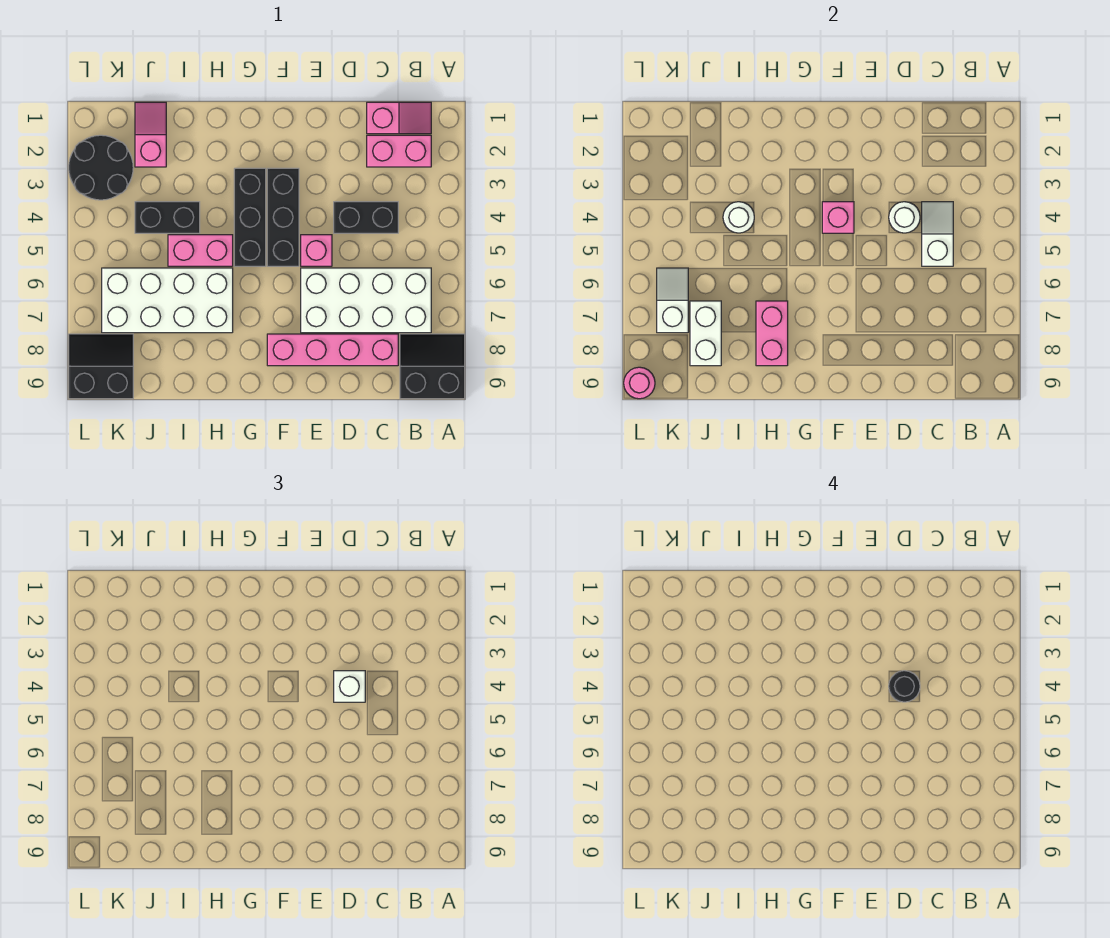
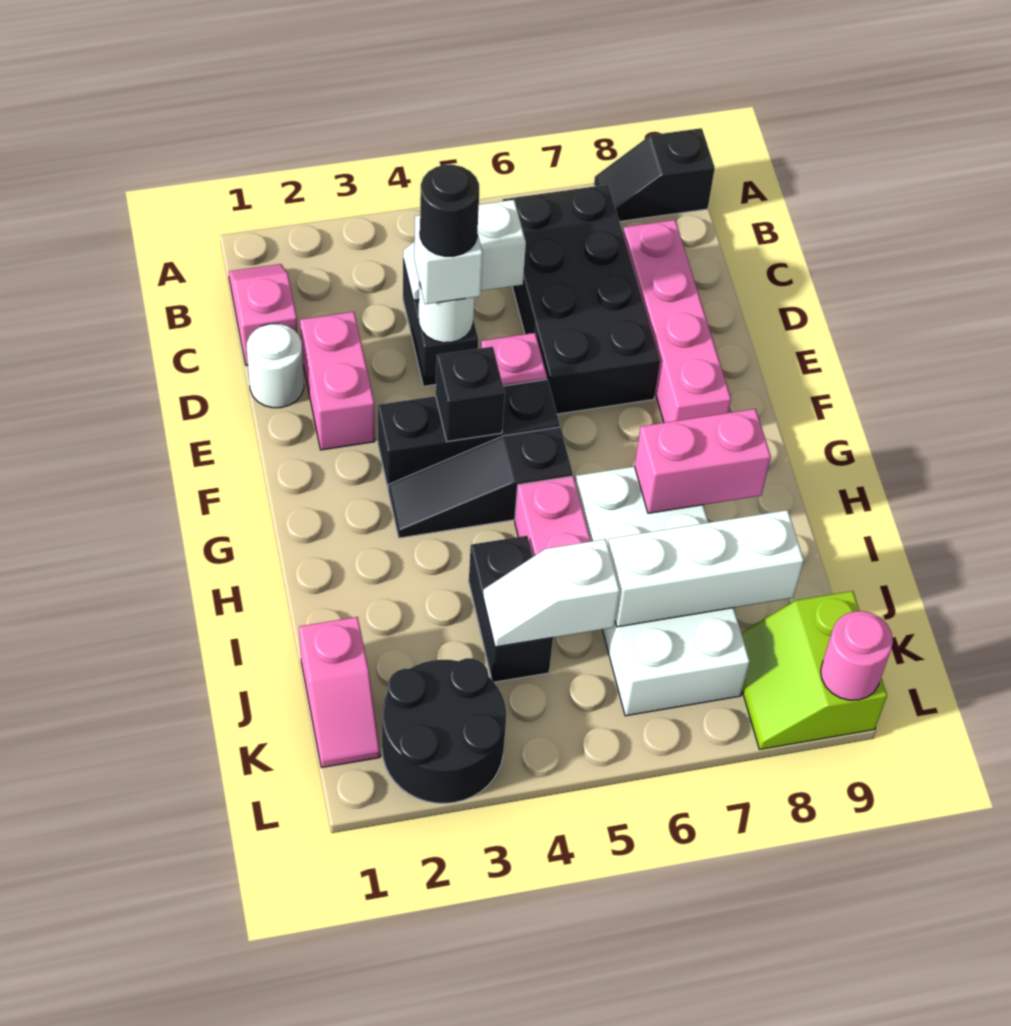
black 2x2 slope [400,334,465,399] -> black 1x2 slope [594,128,715,222]
pink 1x2 brick [367,135,431,167] -> pink 1x2 brick moved to [300,312,375,450]
white 2x4 brick [301,268,431,333] -> black 2x4 brick [503,185,660,414]
pink 1x1 brick [822,202,854,233] -> black 1x1 brick [436,347,505,441]
black 1x3 brick [234,168,266,266] -> black 1x3 slope [388,427,573,538]
white 1x1 round brick [723,202,754,233] -> white 1x1 round brick moved to [247,324,304,408]
pink 1x2 slope [135,102,166,167] -> pink 1x2 slope turned to [299,617,380,768]
white 1x2 brick [690,301,721,366] -> white 1x3 brick [608,510,804,627]
white 1x2 slope [657,268,688,333] -> white 1x2 slope moved to [483,539,620,647]
black 2x2 slope [69,334,133,399] -> lime 2x2 slope [741,591,887,749]

